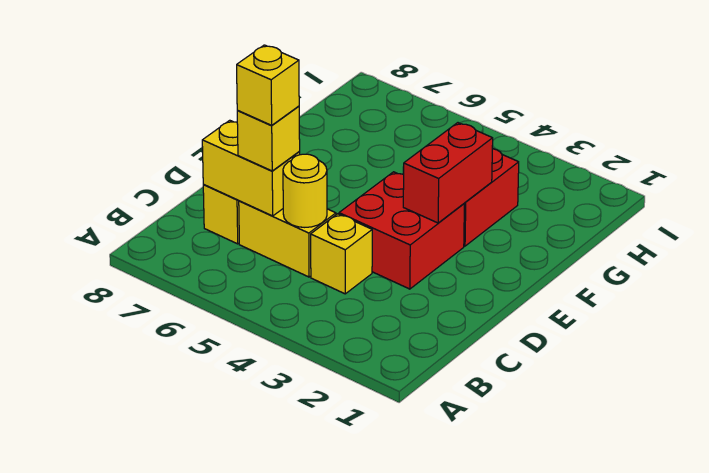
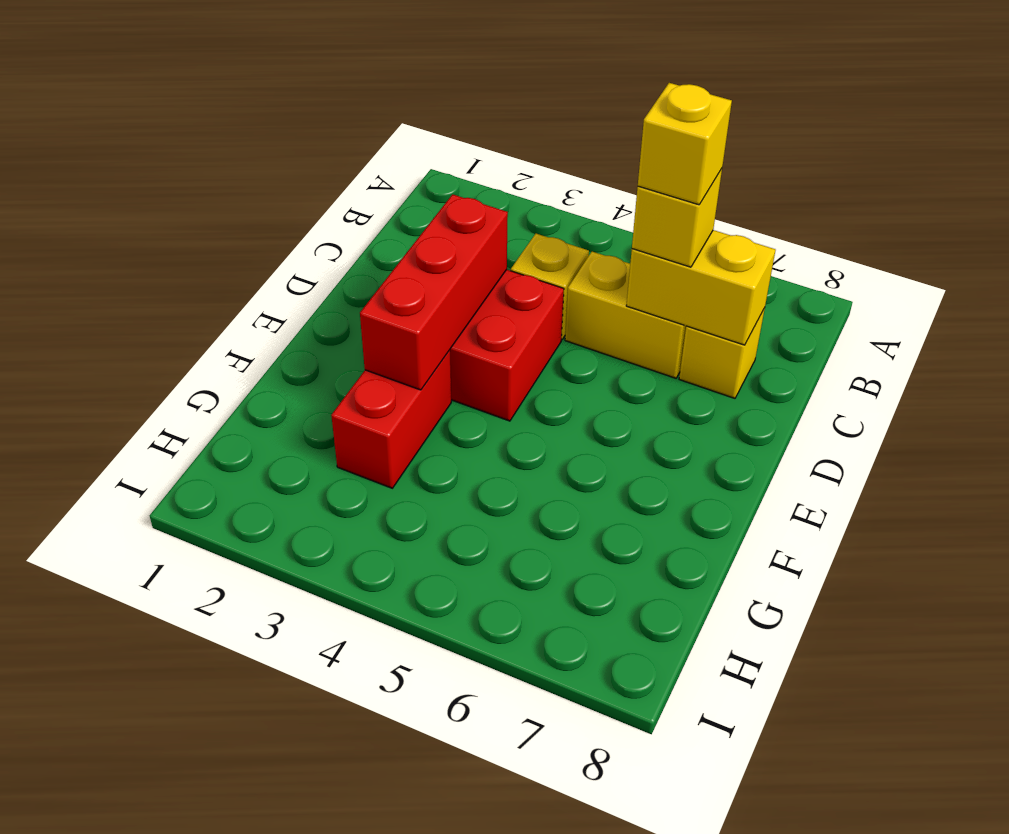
yellow 1x1 round brick [283,154,327,227] -> none
red 1x2 brick [403,123,493,223] -> red 1x3 brick [360,194,508,390]

